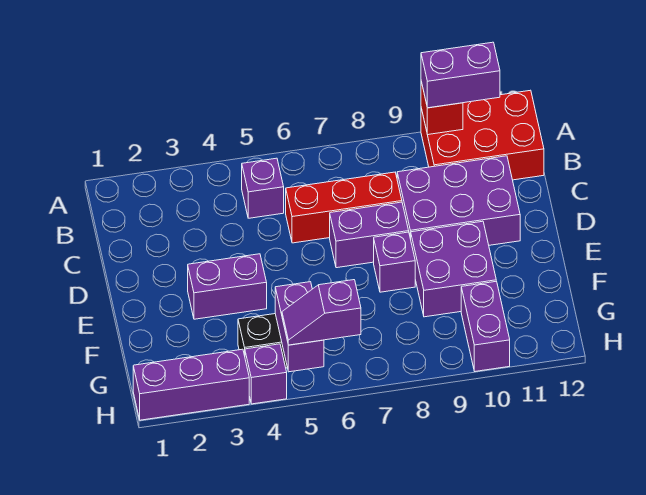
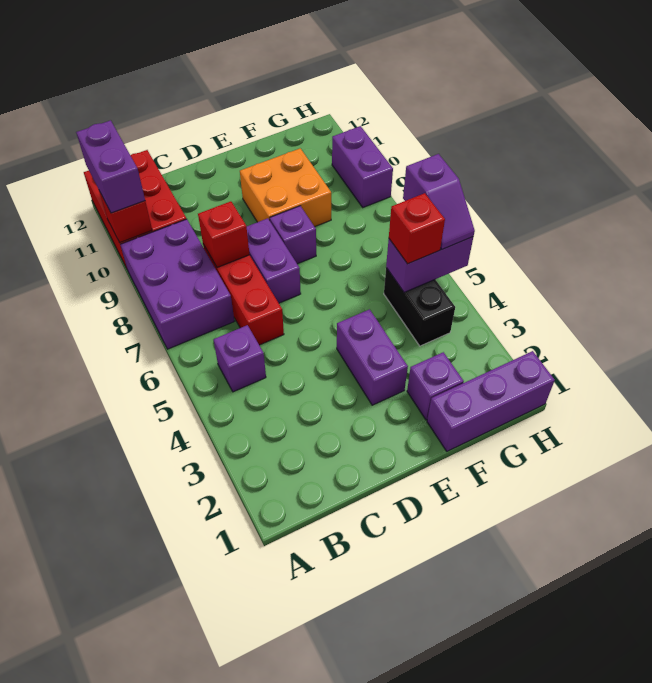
none -> red 1x1 brick [198,201,250,268]
purple 2x3 brick [397,156,520,245] -> purple 2x3 brick moved to [120,219,234,349]
purple 2x2 brick [411,221,496,317] -> orange 2x2 brick [240,148,331,227]
none -> red 1x1 brick [389,193,445,264]
purple 1x2 brick [461,281,510,371] -> purple 1x2 brick turned to [332,126,393,207]
purple 1x3 brick [133,349,249,420] -> purple 1x3 brick turned to [427,351,555,451]
purple 1x1 brick [245,344,287,404] -> purple 1x1 brick moved to [407,352,464,420]

